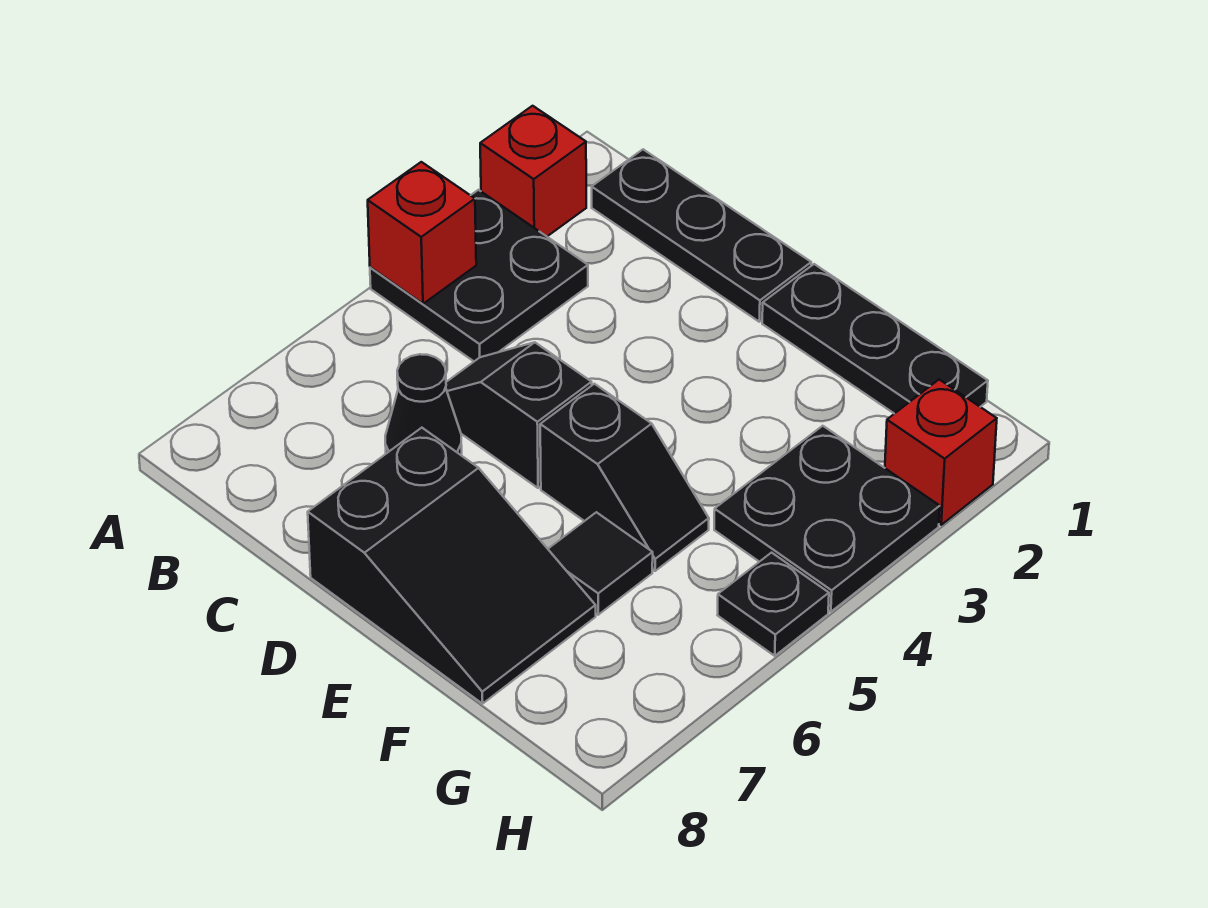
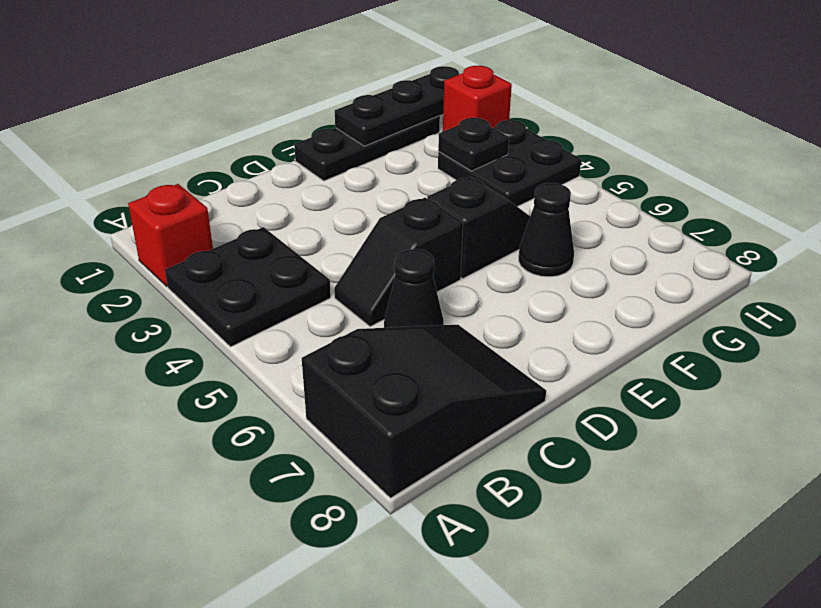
red 1x1 brick [368,162,476,304] -> none
black 1x3 plate [592,149,811,322] -> black 1x3 plate moved to [335,66,459,146]
black 2x3 slope [308,428,596,704] -> black 2x3 slope moved to [302,325,546,498]
black 1x1 tile [548,512,653,615] -> black 1x1 cone [519,183,574,277]
black 1x1 plate [718,553,829,656] -> black 1x1 plate moved to [438,118,509,171]

